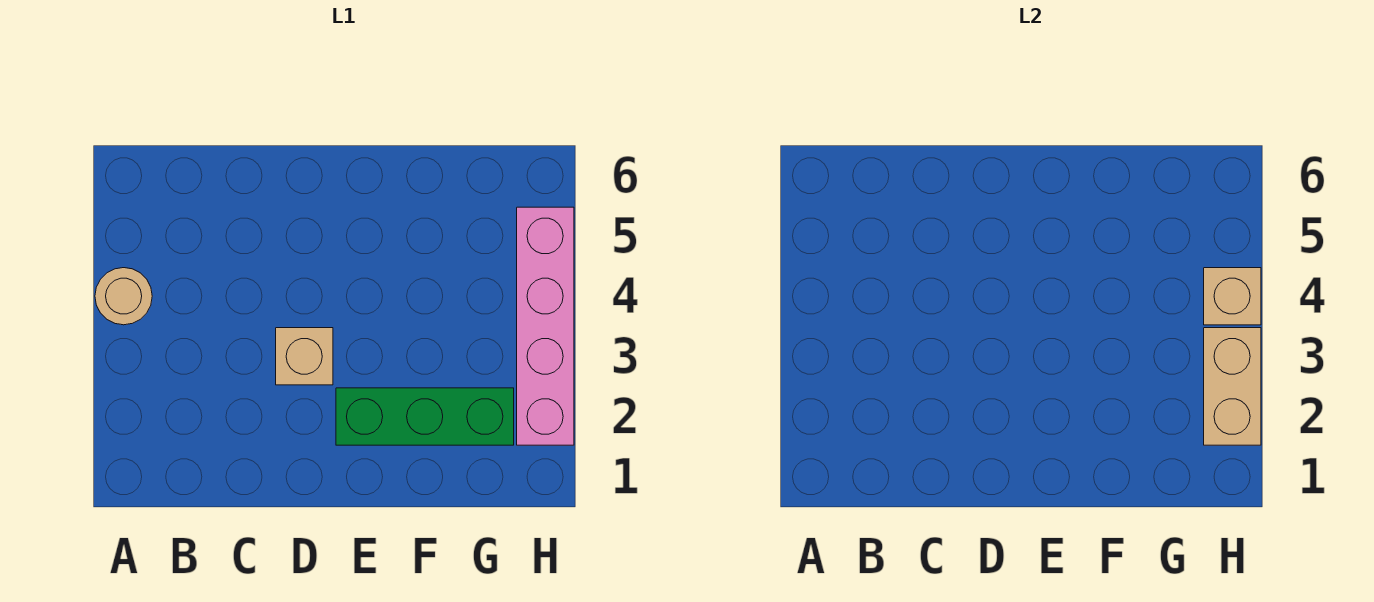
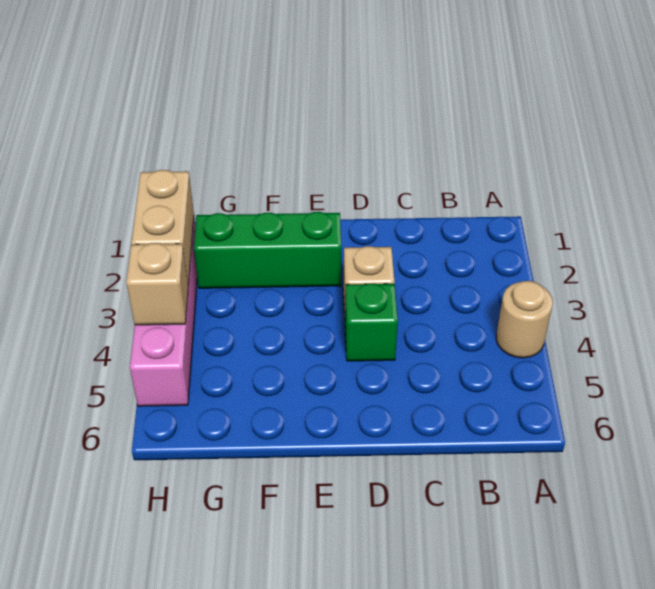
none -> green 1x1 brick [345,284,398,361]

